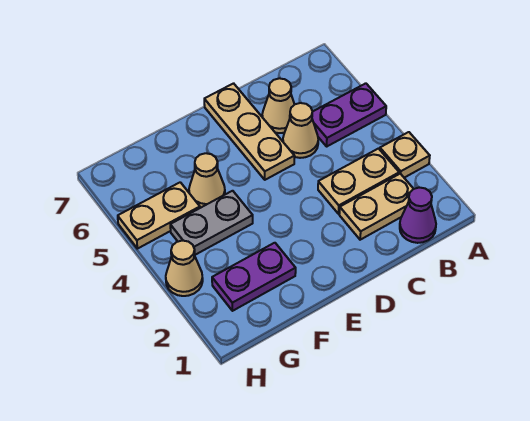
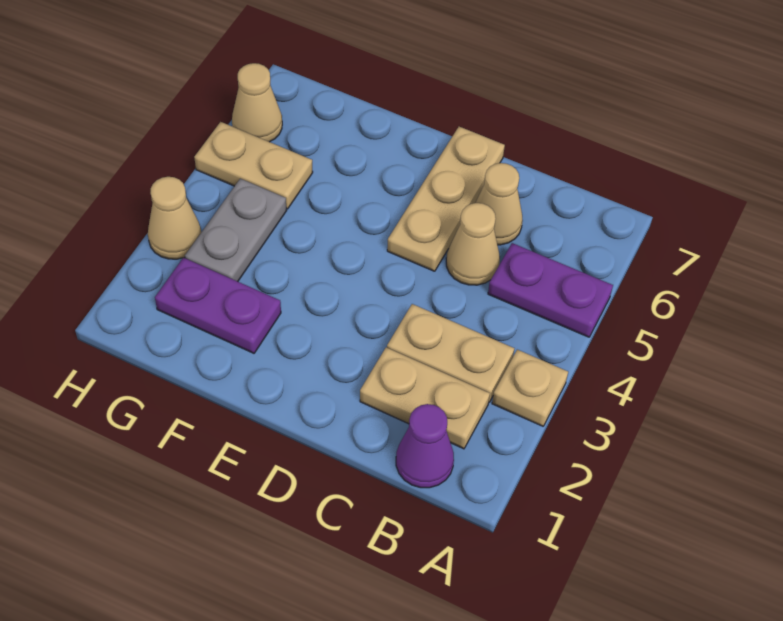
grey 1x2 plate [170,191,253,255] -> grey 1x2 plate turned to [185,179,287,281]
tan 1x1 cone [189,153,225,208] -> tan 1x1 cone moved to [232,63,282,142]

